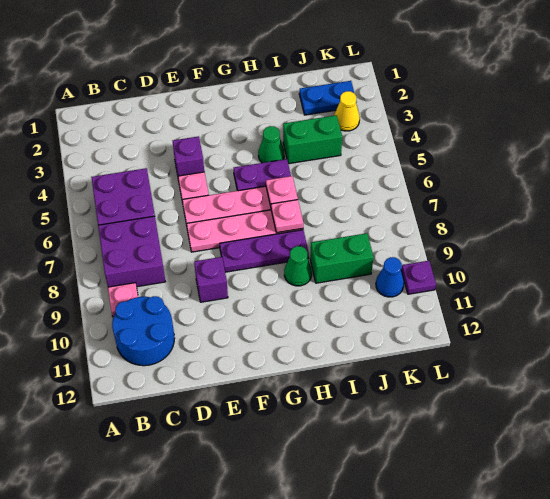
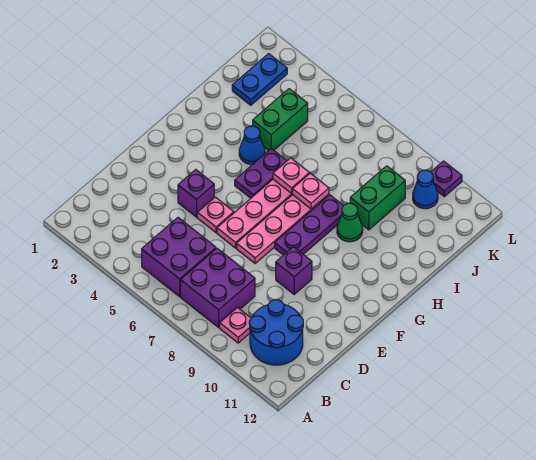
green 1x1 cone [258,126,284,163] -> blue 1x1 cone [239,126,265,164]
yellow 1x1 cone [334,91,360,131] -> none

